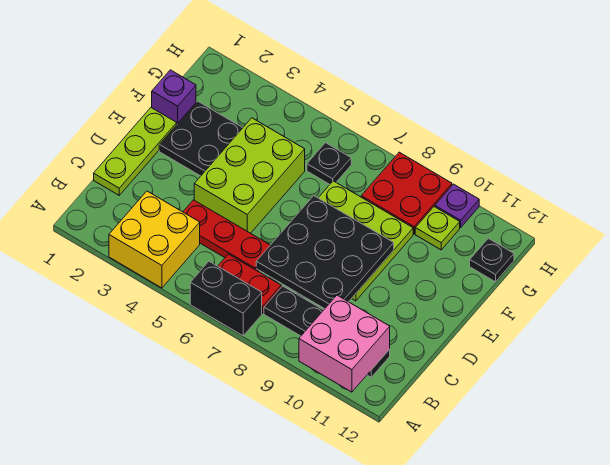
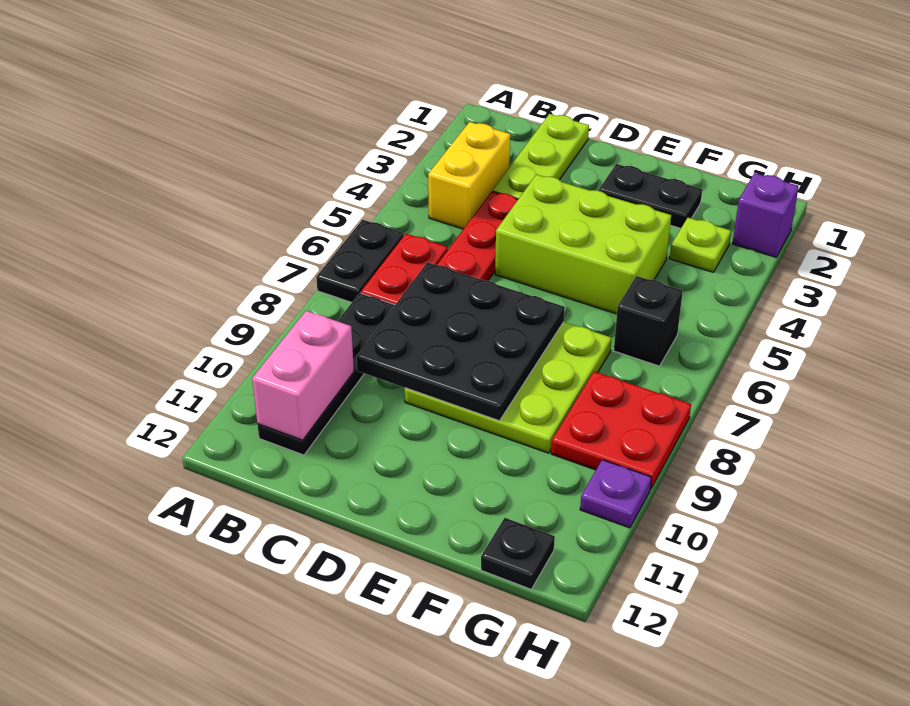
yellow 2x2 brick [109,191,200,288] -> yellow 1x2 brick [428,122,510,229]
black 1x2 brick [190,261,262,336] -> black 1x2 plate [316,220,404,302]
pink 2x2 brick [299,295,390,392] -> pink 1x2 brick [252,311,354,440]
lime 1x3 plate [94,108,177,195] -> lime 1x3 plate turned to [493,114,589,199]
black 2x2 plate [159,101,243,176] -> black 1x2 plate [599,164,702,228]
purple 1x1 brick [152,70,196,124] -> purple 1x1 brick moved to [732,173,799,257]
black 1x1 plate [307,143,351,184] -> black 1x1 brick [614,276,683,366]
lime 1x1 plate [415,207,460,250] -> lime 1x1 plate moved to [670,218,731,272]

